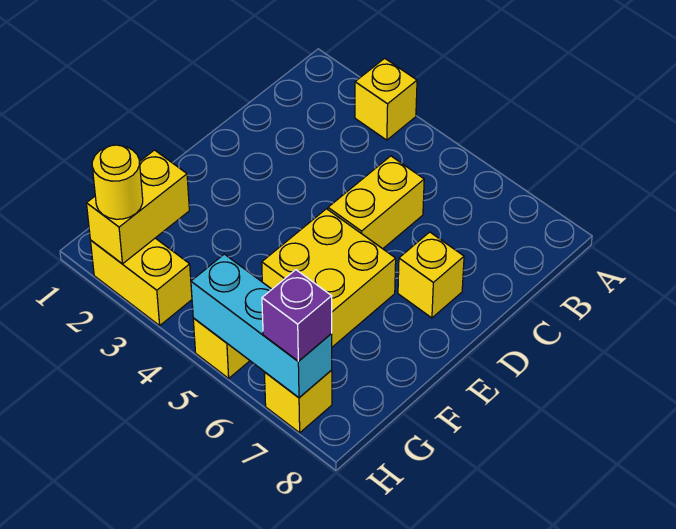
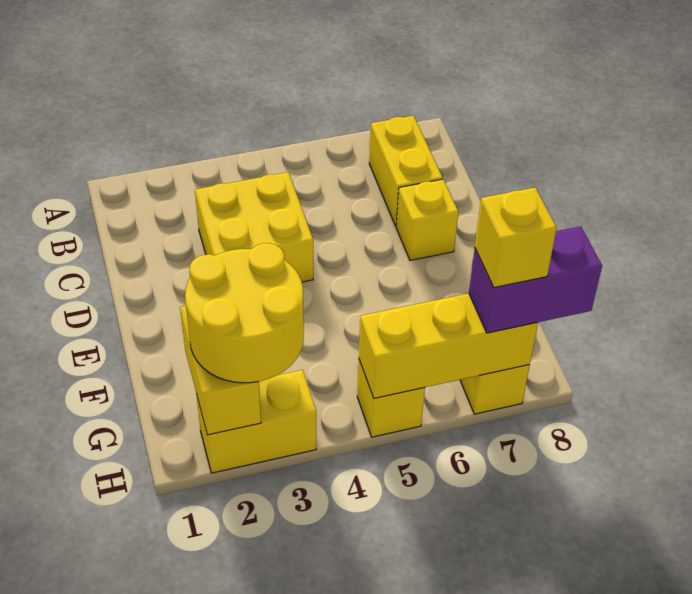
yellow 1x1 brick [355,58,417,140] -> yellow 1x1 brick moved to [475,188,557,288]
yellow 1x2 brick [328,156,424,249] -> yellow 1x2 brick moved to [369,116,443,226]
yellow 2x2 brick [262,209,396,347] -> yellow 2x2 brick moved to [195,172,313,282]
yellow 1x1 round brick [92,145,143,219] -> yellow 2x2 round brick [185,243,304,383]
cyan 1x3 brick [191,254,332,398] -> yellow 1x3 brick [359,293,538,398]
purple 1x1 brick [262,270,332,361] -> purple 1x2 brick [469,226,602,333]

